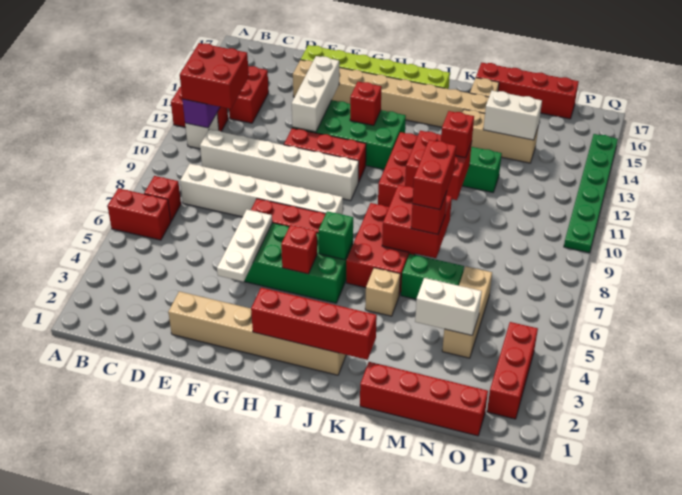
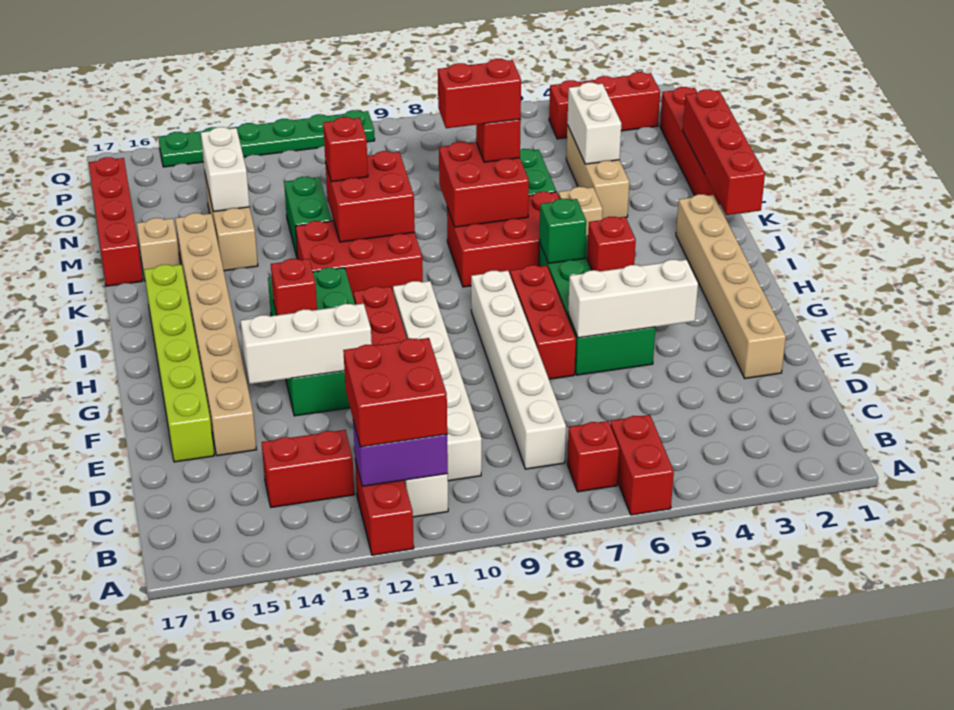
white 1x3 plate [217,210,272,282] -> white 1x3 brick [568,260,698,338]
red 1x4 brick [251,288,377,360] -> red 1x4 brick moved to [683,89,765,215]
tan 1x3 brick [442,266,492,358] -> tan 1x3 brick turned to [566,125,629,220]

